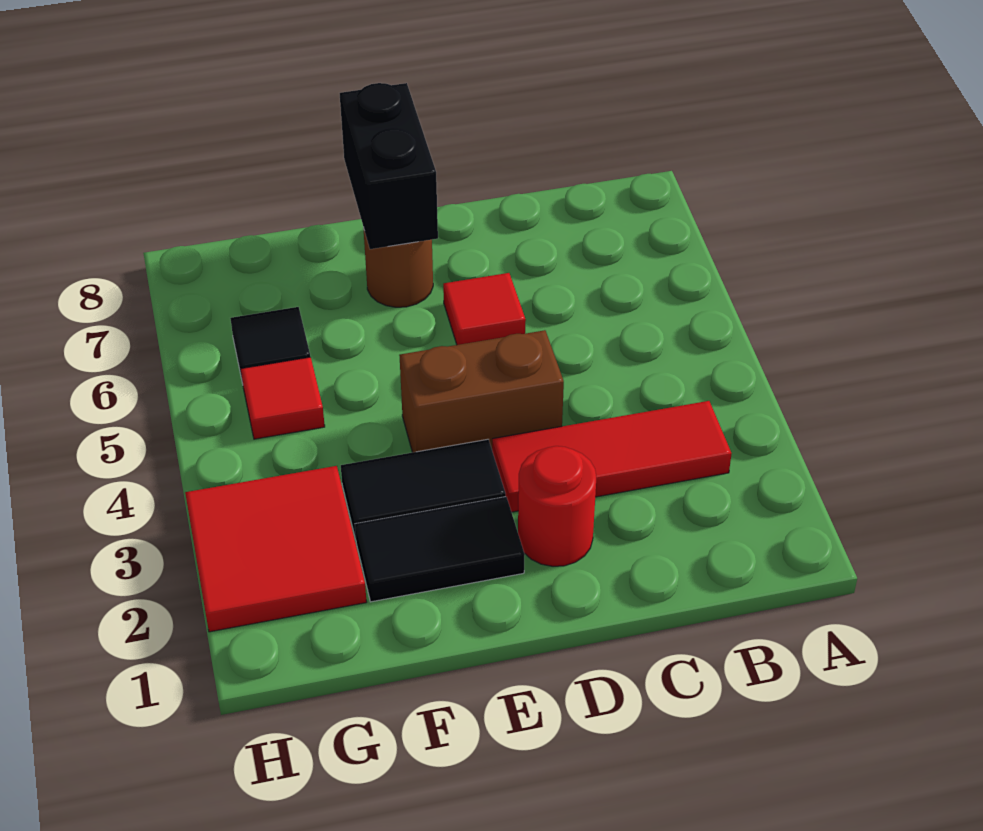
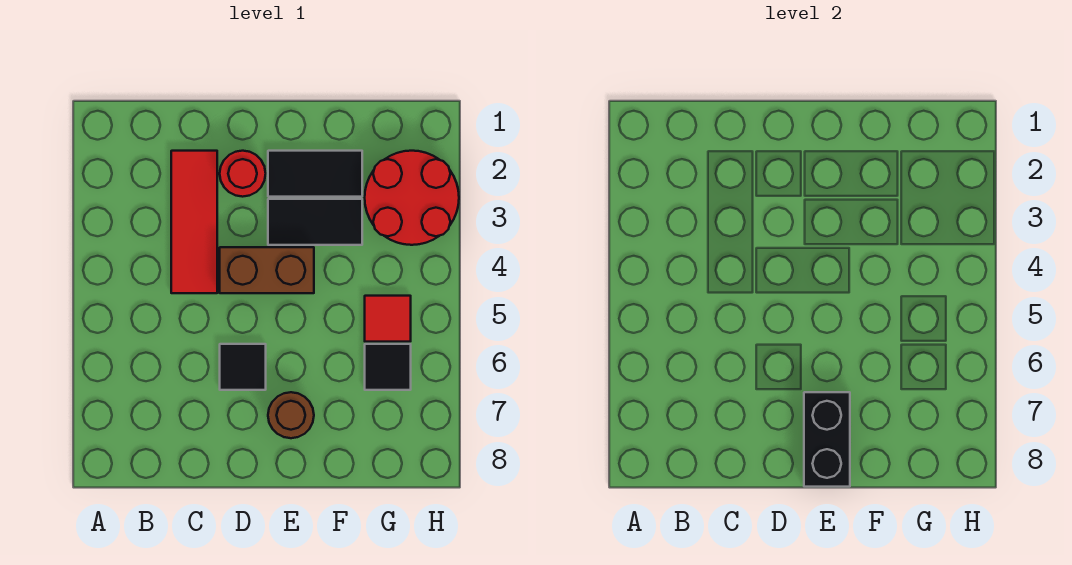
red 1x3 tile [492,401,732,512] -> red 1x3 tile turned to [171,151,217,293]
red 1x1 tile [443,273,526,345] -> black 1x1 tile [220,344,266,390]
red 2x2 tile [185,466,367,632] -> red 2x2 round brick [365,151,459,245]

